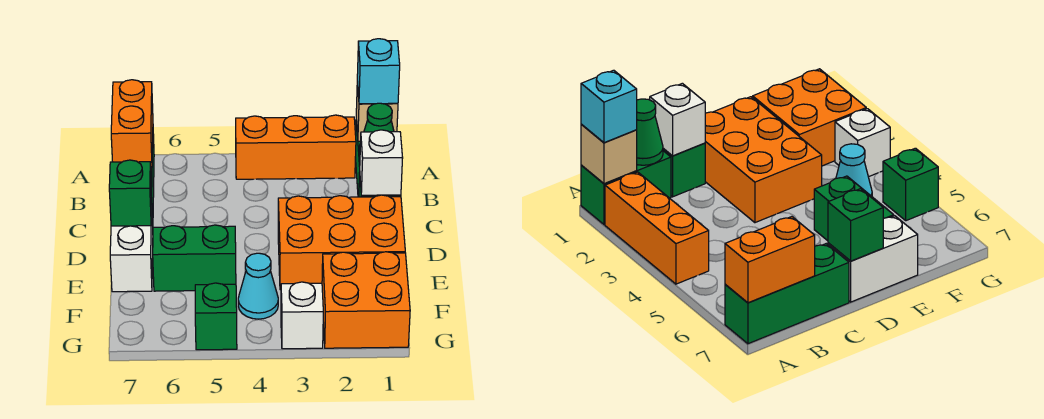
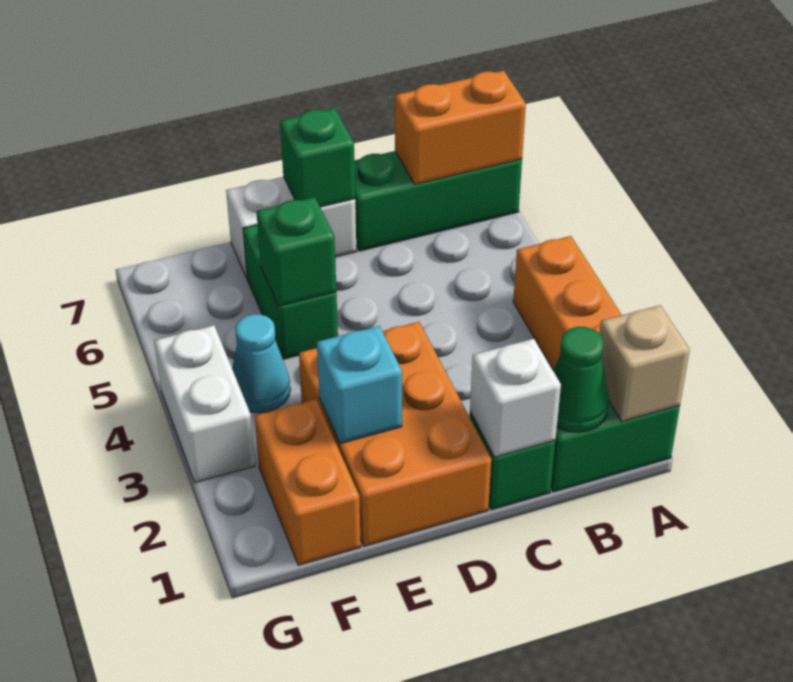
cyan 1x1 brick [357,39,400,104] -> cyan 1x1 brick moved to [317,326,402,443]
orange 2x2 brick [322,252,410,348] -> orange 1x2 brick [255,399,361,565]
white 1x1 brick [281,282,323,349] -> white 1x2 brick [154,325,255,483]
green 1x1 brick [195,283,237,350] -> green 1x1 brick moved to [257,197,336,306]

